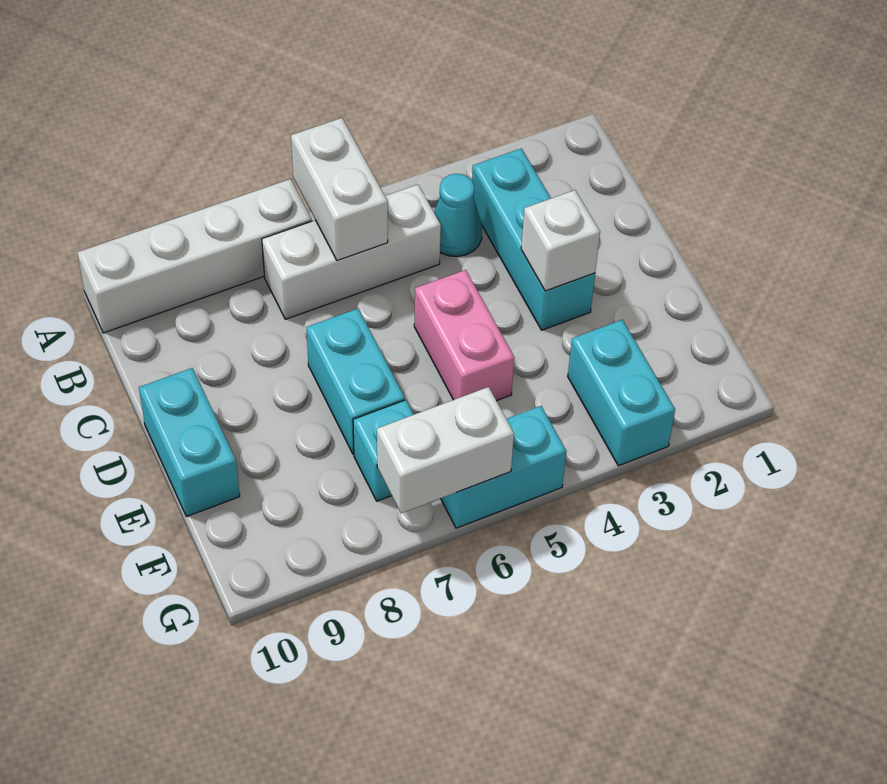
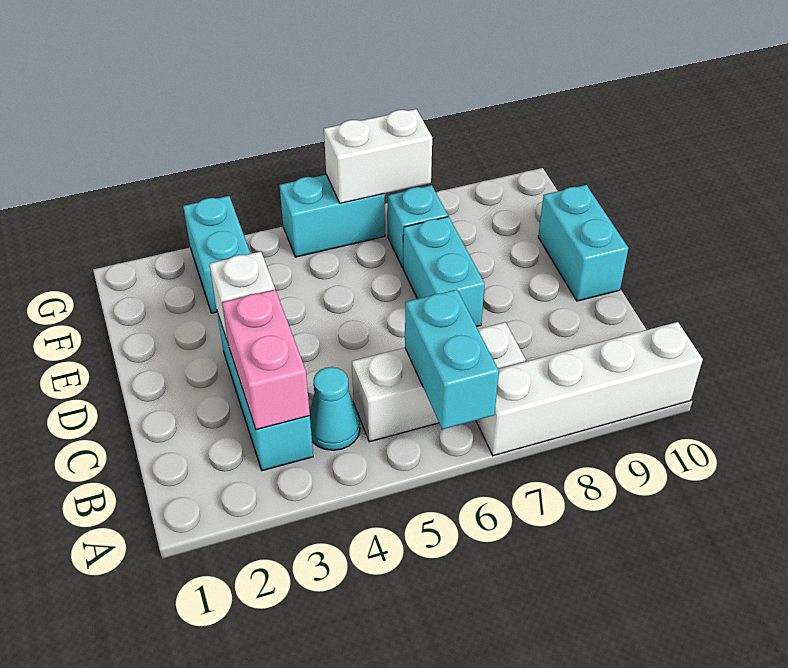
white 1x2 brick [291,118,388,261] -> cyan 1x2 brick [405,289,499,429]
pink 1x2 brick [414,270,514,401] -> pink 1x2 brick moved to [222,290,310,430]

